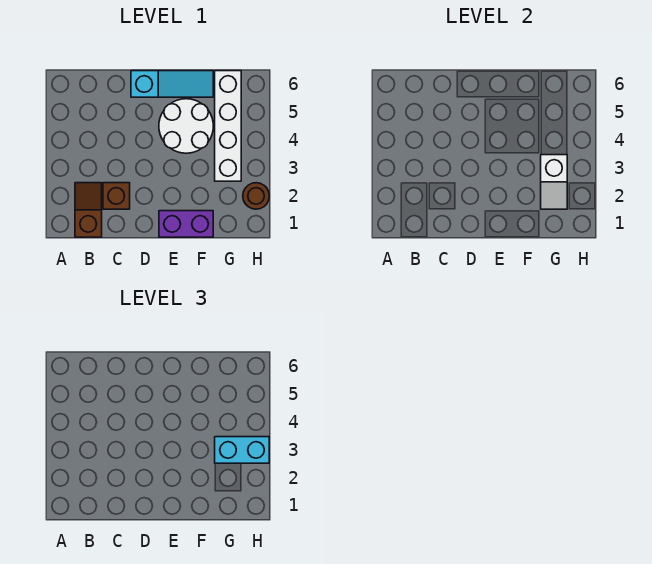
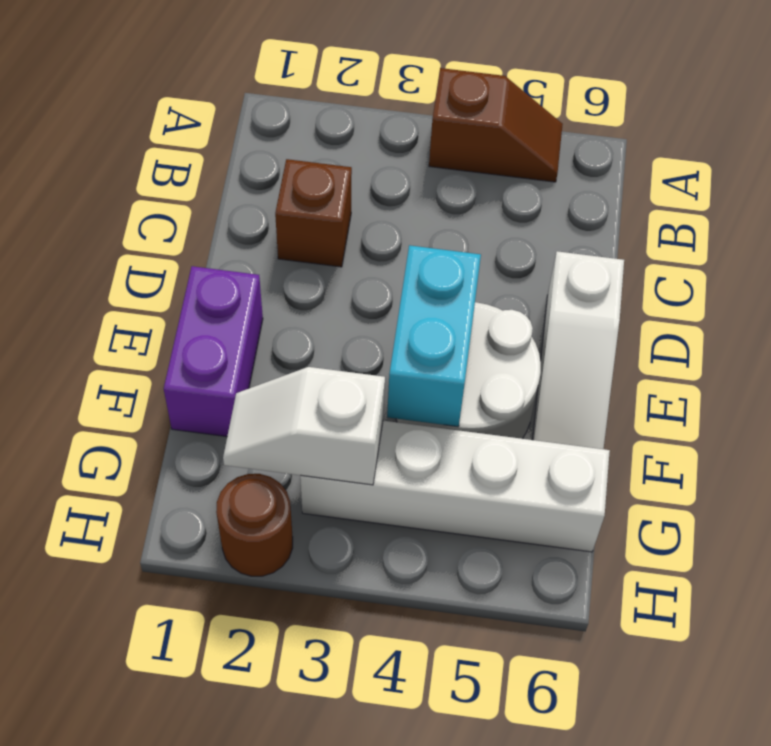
brown 1x2 slope [75,183,102,237] -> brown 1x2 slope moved to [429,68,563,182]
cyan 1x3 slope [131,71,213,97] -> white 1x3 slope [533,251,624,449]
cyan 1x2 brick [215,437,269,463] -> cyan 1x2 brick moved to [387,245,481,427]

